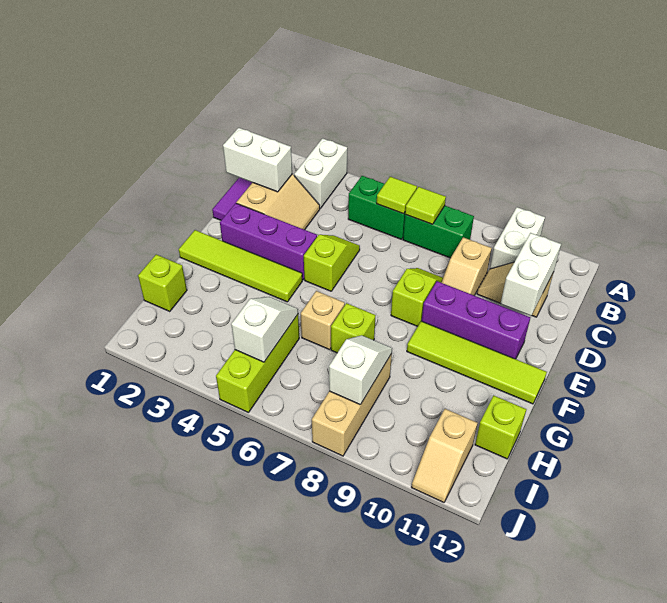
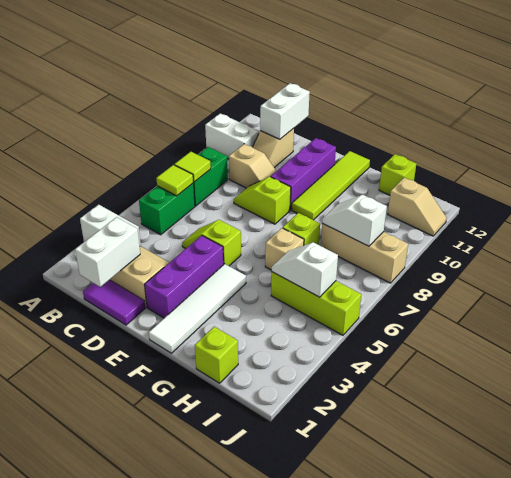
white 1x2 brick [500,233,561,316] -> white 1x2 brick turned to [260,83,310,139]
lime 1x4 tile [179,230,302,302] -> white 1x4 tile [149,264,246,353]

